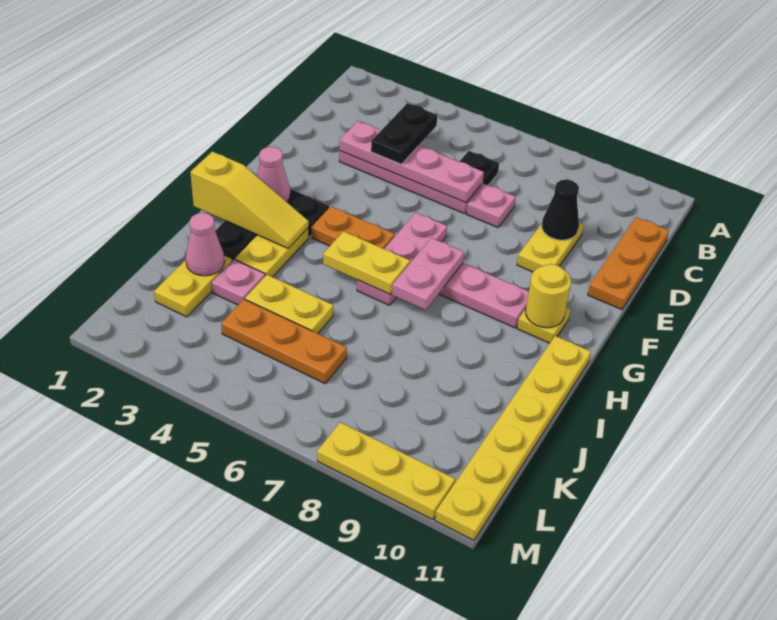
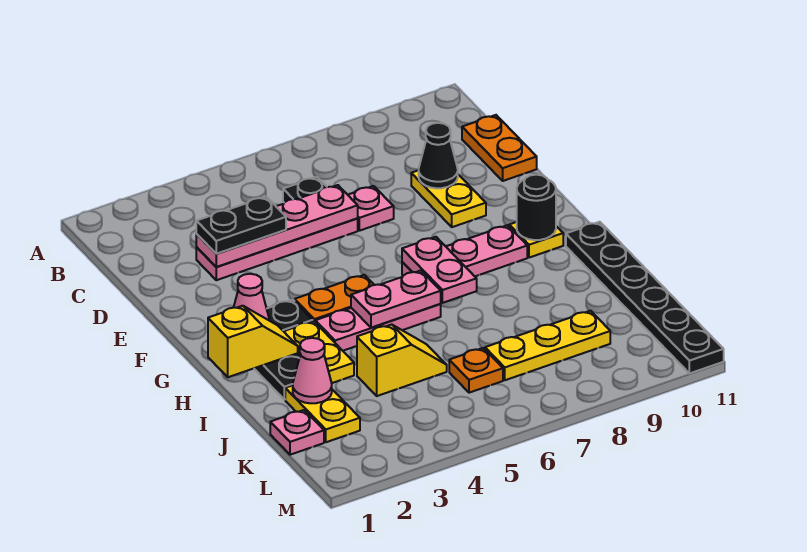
black 1x2 plate [371,103,437,164] -> black 1x2 plate turned to [196,197,286,254]
orange 1x3 plate [588,217,669,310] -> orange 1x2 plate [462,115,537,181]
pink 1x3 plate [357,213,447,305] -> pink 1x3 plate turned to [315,304,441,351]
yellow 1x1 round brick [526,264,571,328] -> black 1x1 round brick [517,175,556,240]
yellow 1x3 slope [190,152,309,248] -> yellow 1x2 slope [208,306,298,377]
yellow 1x2 plate [323,231,410,294] -> pink 1x2 plate [351,271,441,328]
yellow 1x6 plate [435,336,591,540] -> black 1x6 plate [566,222,724,373]
pink 1x1 plate [212,259,265,305] -> pink 1x1 plate moved to [270,410,324,455]
yellow 1x2 plate [245,275,333,334] -> yellow 1x2 slope [357,325,447,396]
orange 1x3 plate [221,299,347,383] -> orange 1x1 plate [449,348,503,393]
yellow 1x3 plate [317,422,455,520] -> yellow 1x3 plate moved to [485,311,610,380]

